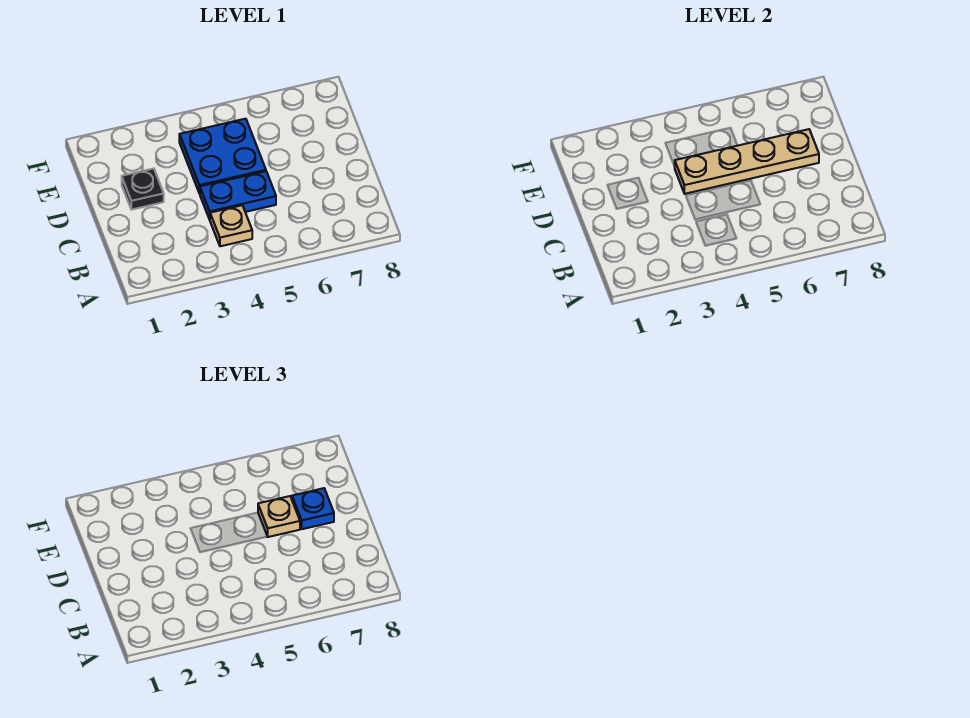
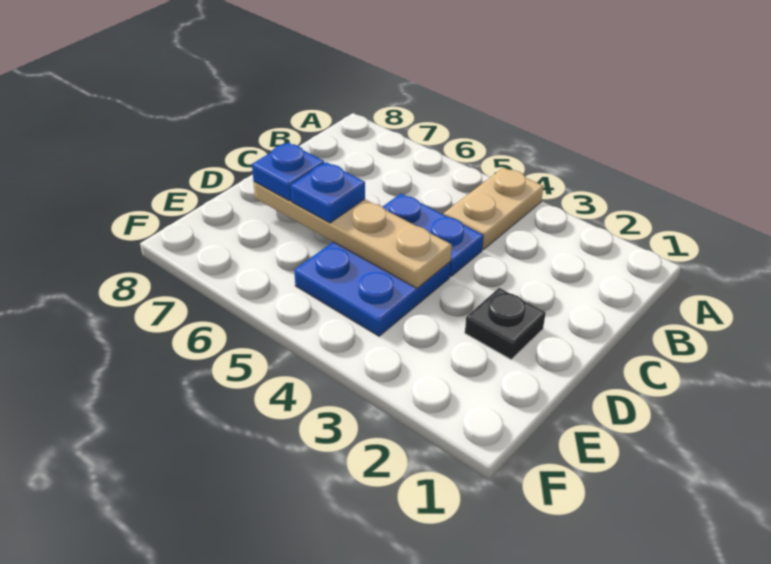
tan 1x1 plate [210,205,252,246] -> tan 1x2 plate [444,168,544,250]
tan 1x1 plate [258,496,300,537] -> blue 1x1 plate [291,162,365,223]

